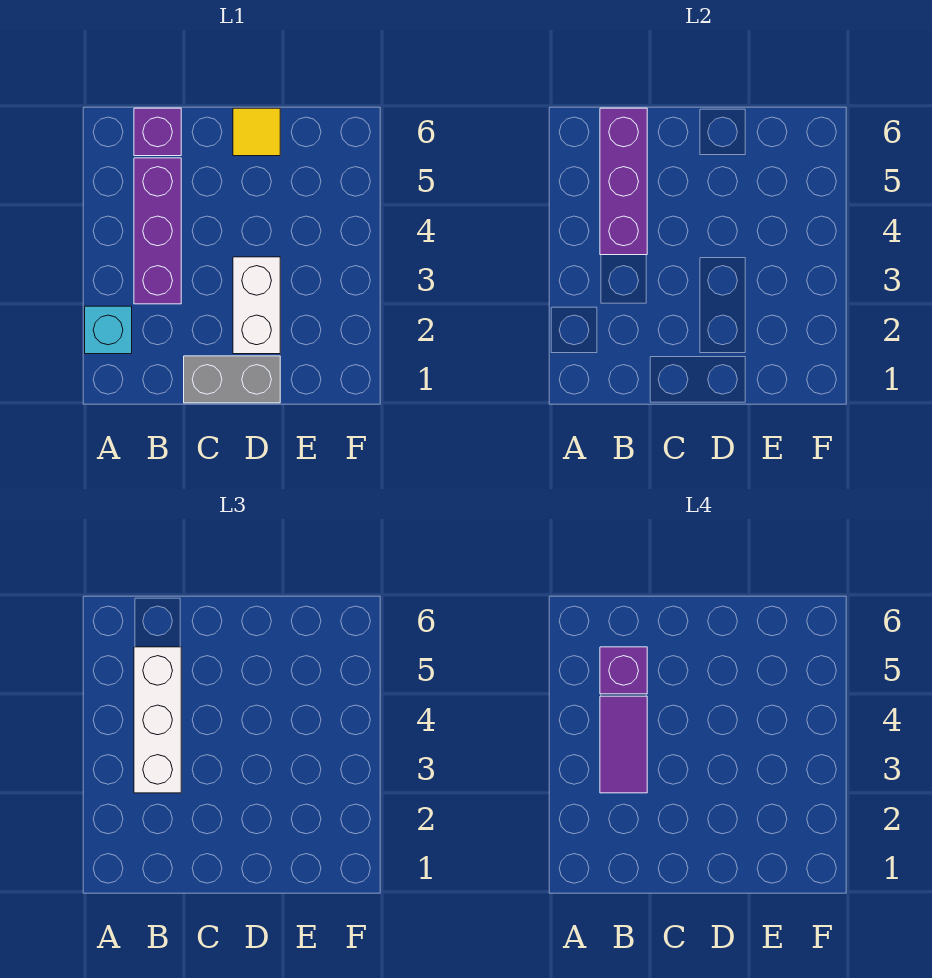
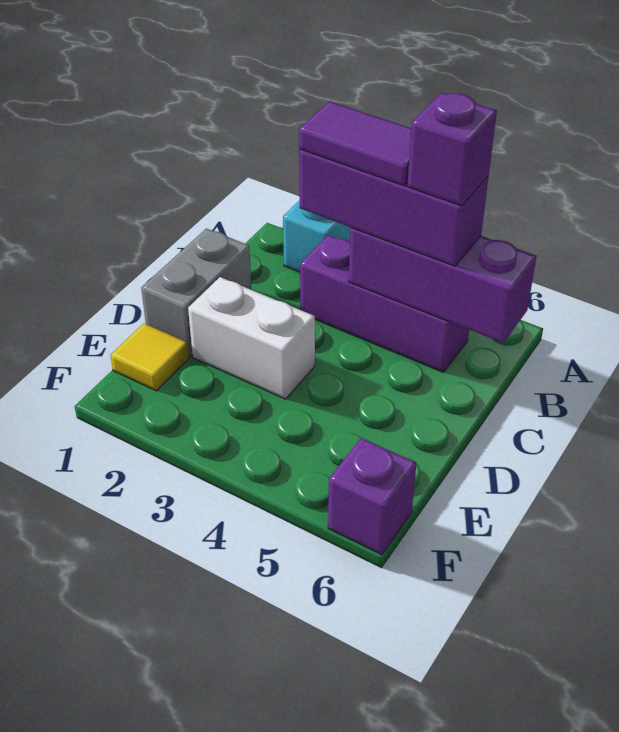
white 1x3 brick [134,647,181,793] -> purple 1x3 brick [299,149,489,266]
purple 1x1 brick [134,108,181,156] -> purple 1x1 brick moved to [328,438,416,555]
yellow 1x1 tile [233,108,280,156] -> yellow 1x1 tile moved to [111,323,189,391]

